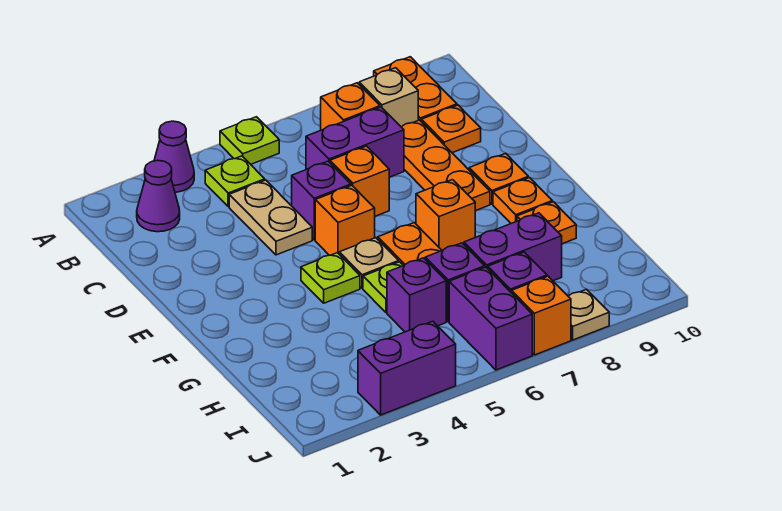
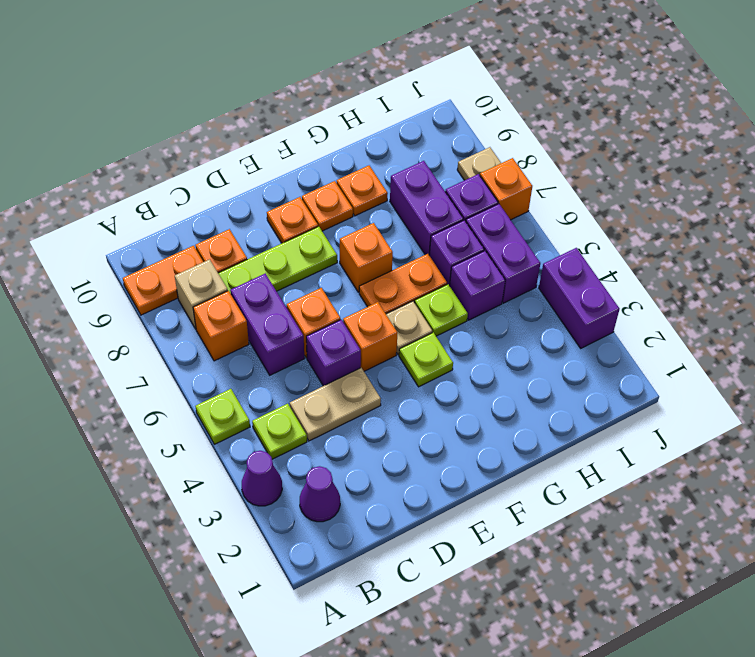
orange 1x3 plate [402,120,490,211] -> lime 1x3 plate [218,226,337,294]
purple 1x2 brick [449,267,532,370] -> purple 1x2 brick turned to [466,204,540,303]

